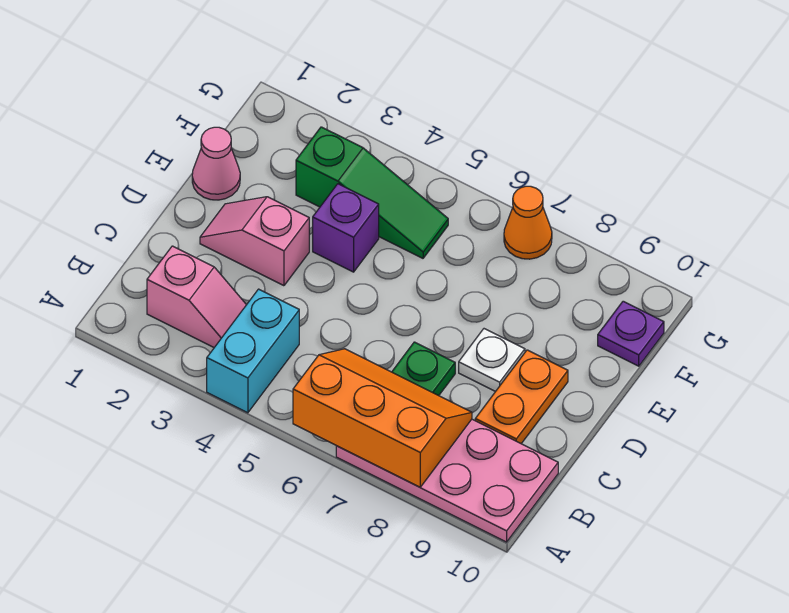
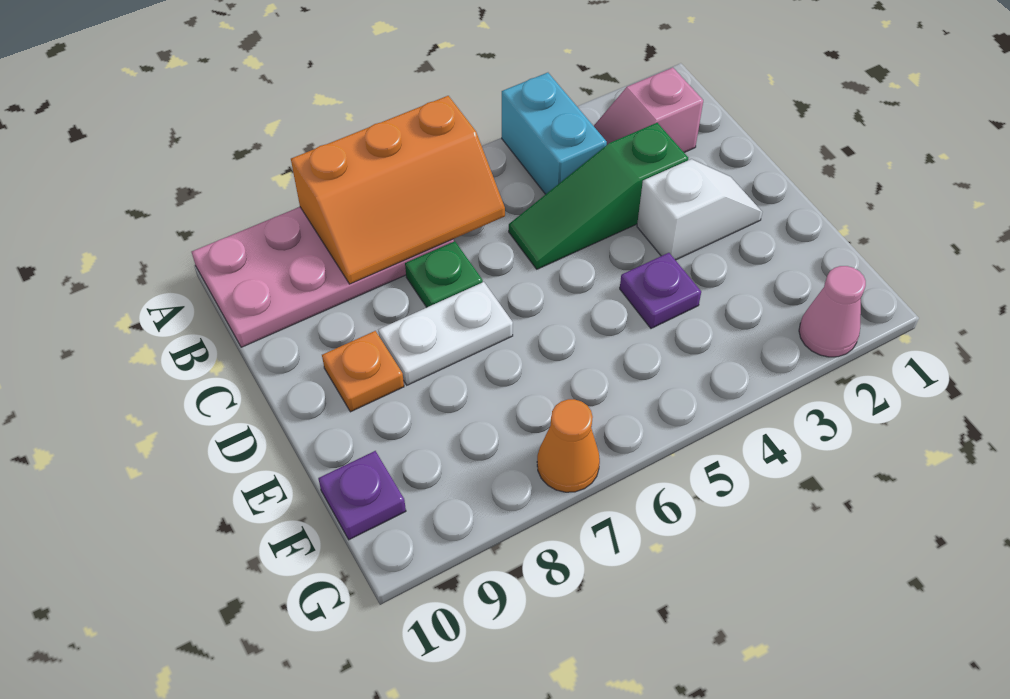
orange 1x2 plate [475,350,568,444] -> orange 1x1 plate [322,331,404,412]
pink 1x2 slope [200,197,309,286] -> white 1x2 slope [637,159,762,260]
white 1x1 plate [459,329,525,392] -> white 1x2 plate [378,282,513,385]
pink 1x1 cone [192,127,240,200] -> pink 1x1 cone moved to [799,266,866,357]
purple 1x1 brick [313,184,379,272] -> purple 1x1 plate [620,253,701,328]
green 1x3 slope [296,127,448,258] -> green 1x3 slope moved to [509,123,688,269]

